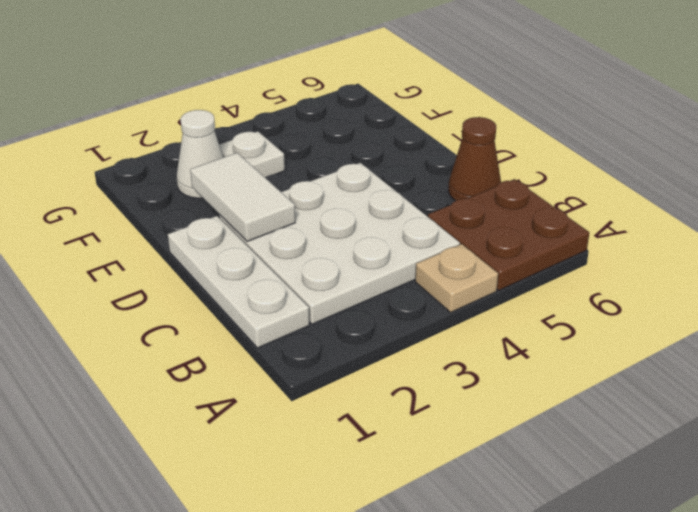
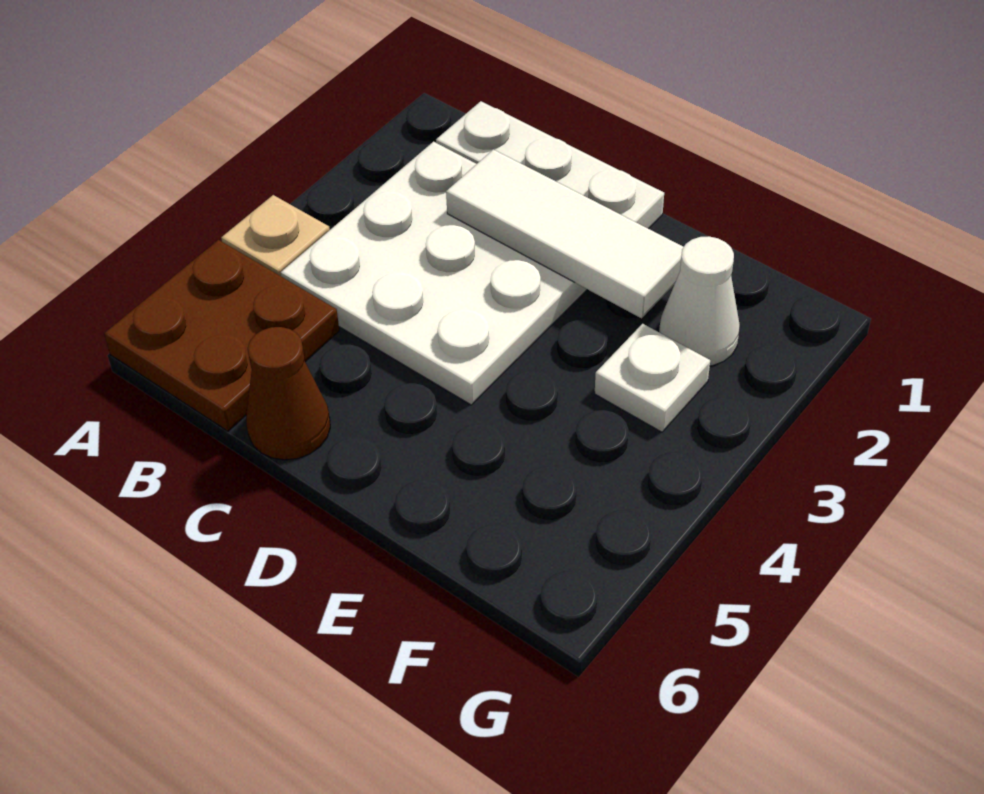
white 1x2 tile [190,153,295,242] -> white 1x3 tile [446,150,683,318]

